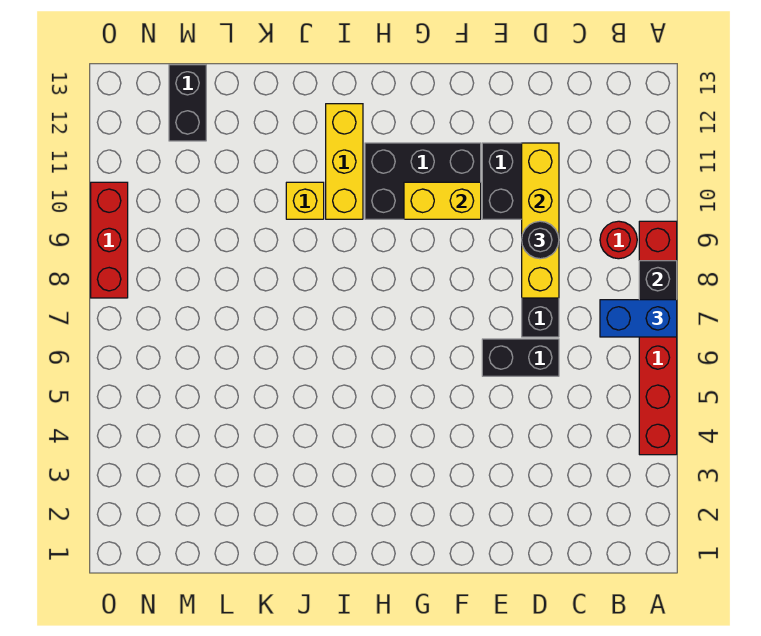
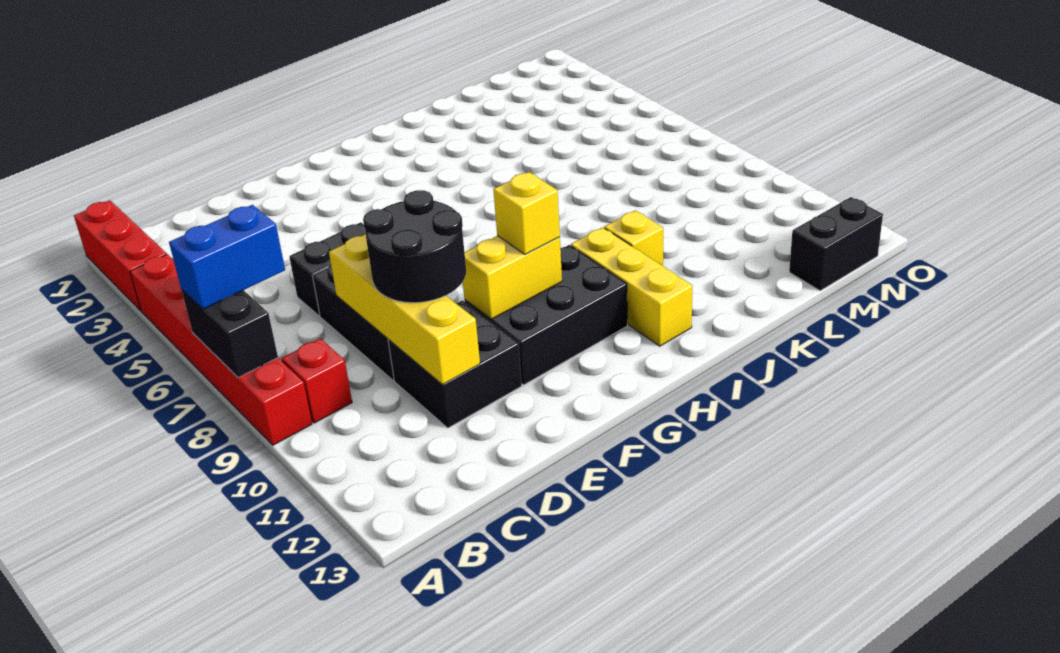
red 1x1 round brick [600,221,637,259] -> red 1x1 brick [281,338,352,423]
black 1x1 round brick [522,221,559,259] -> black 2x2 round brick [363,190,466,303]
none -> yellow 1x1 brick [493,172,560,254]
black 1x2 brick [169,65,206,141] -> black 1x2 brick turned to [789,197,883,291]
red 1x3 brick [91,182,128,298] -> red 1x3 brick moved to [74,200,167,311]

